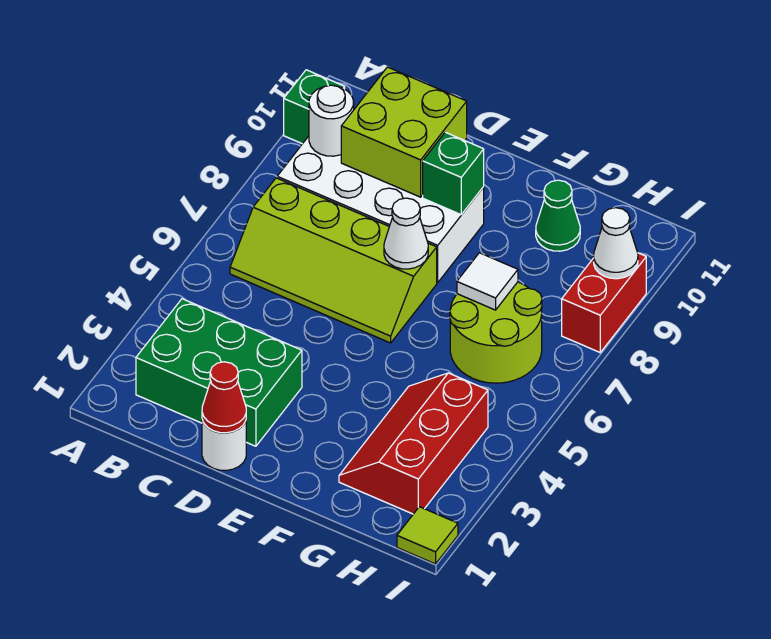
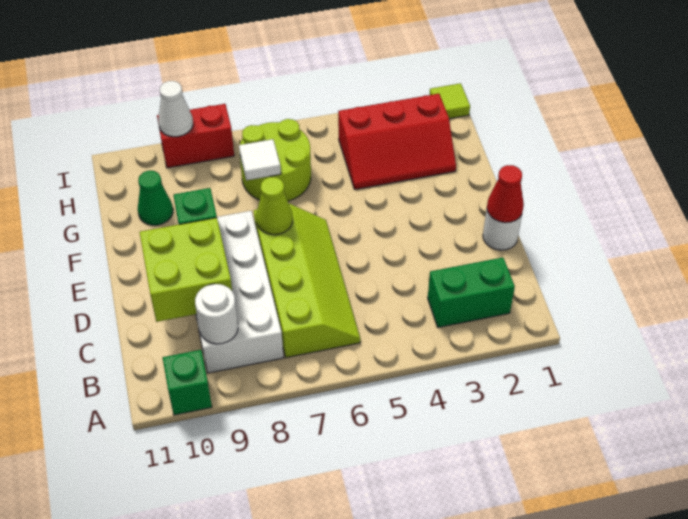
green 2x3 brick [136,299,302,446] -> green 1x2 brick [428,258,515,327]
white 1x1 cone [384,198,428,269] -> lime 1x1 cone [256,177,293,235]

